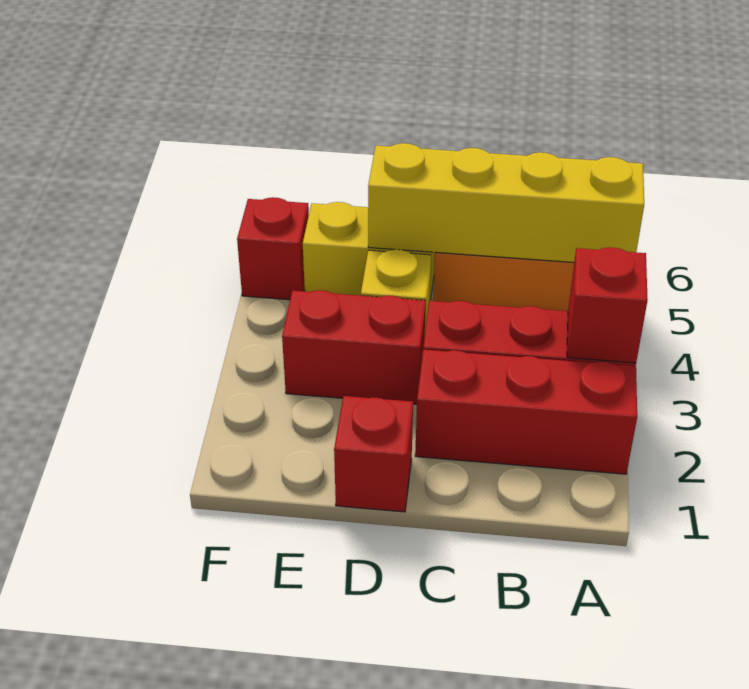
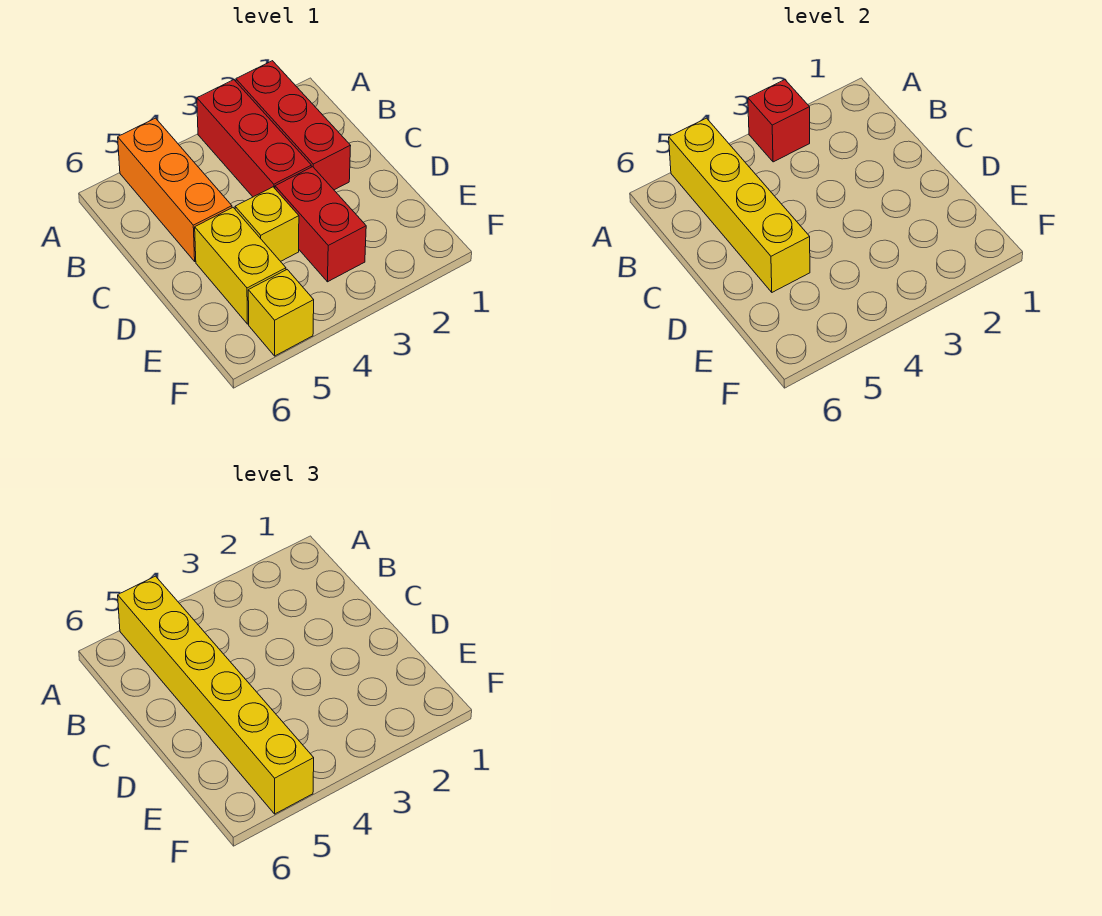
none -> yellow 1x6 brick [118,576,314,814]
red 1x1 brick [334,396,413,512] -> none
red 1x1 brick [237,197,309,300] -> yellow 1x1 brick [248,270,314,356]

